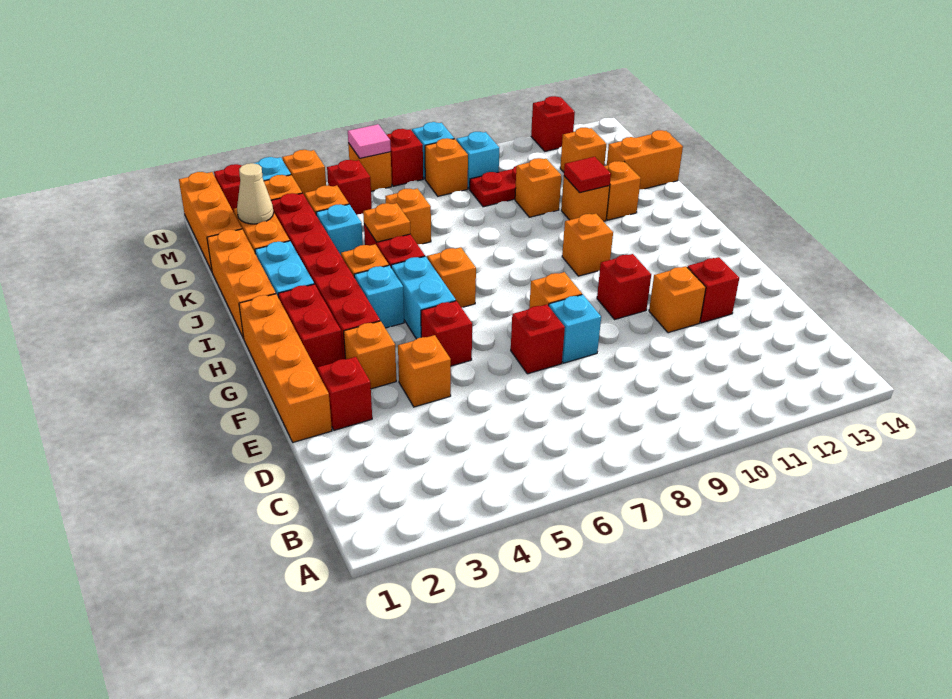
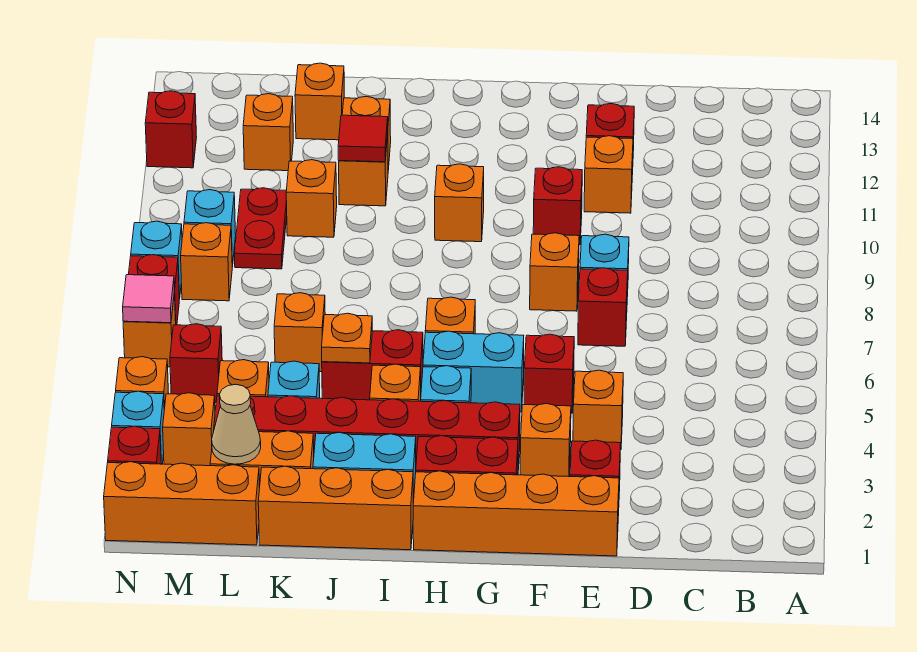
orange 1x2 brick [607,130,683,190] -> orange 1x1 brick [295,63,345,140]

